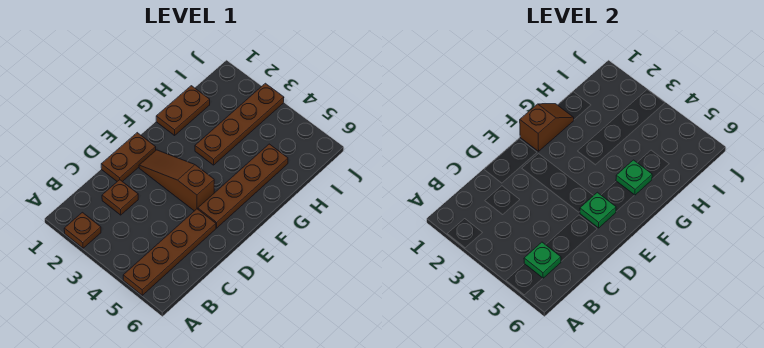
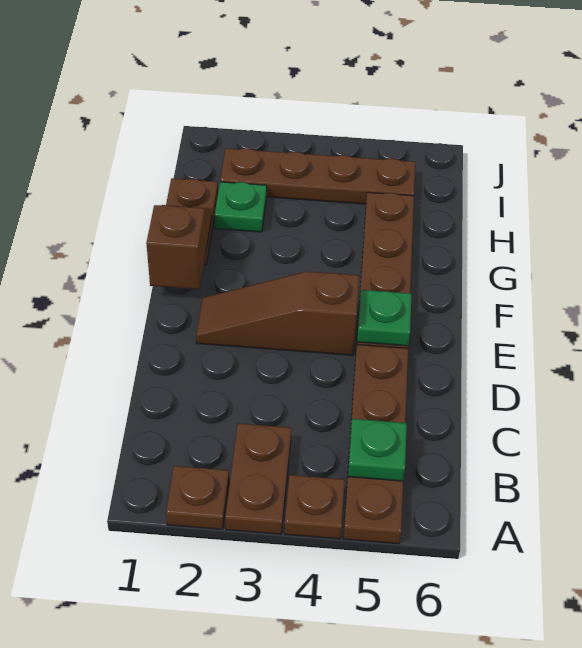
brown 1x1 plate [102,180,138,215] -> brown 1x1 plate moved to [284,475,345,539]
brown 1x2 plate [101,133,156,182] -> brown 1x2 plate moved to [225,423,291,534]
brown 1x4 plate [195,83,284,165] -> brown 1x4 plate turned to [220,148,415,204]
green 1x1 plate [616,160,652,195] -> green 1x1 plate moved to [215,182,267,232]

